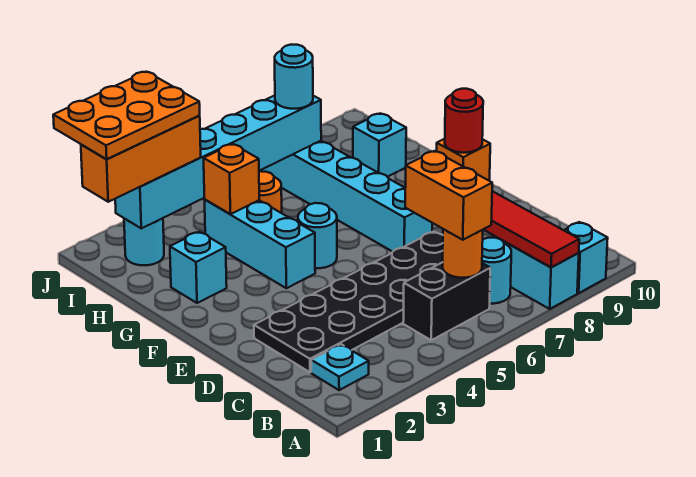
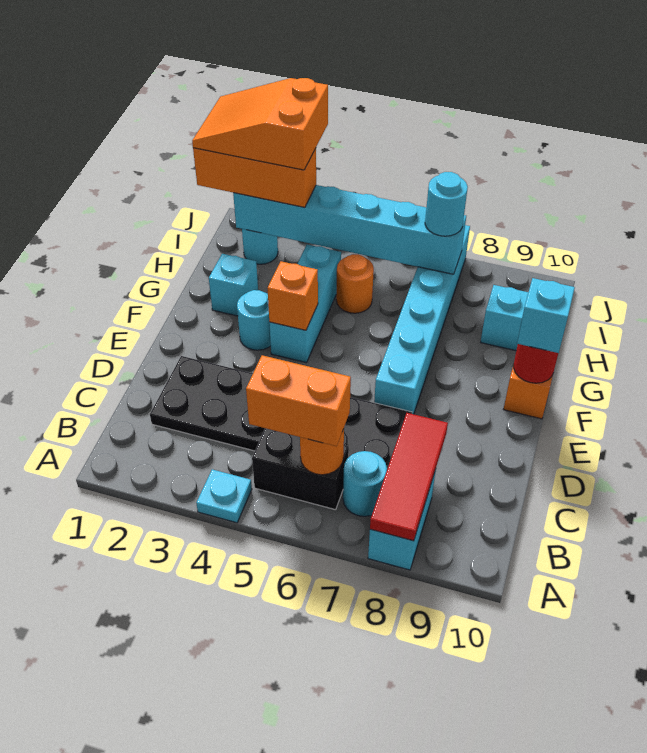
cyan 1x1 brick [564,222,608,293] -> cyan 1x1 brick moved to [517,278,575,353]
cyan 1x1 plate [311,344,369,390] -> cyan 1x1 plate moved to [196,469,252,523]
orange 1x2 brick [405,151,492,240] -> orange 1x2 brick turned to [246,355,351,446]
cyan 1x1 round brick [298,203,337,268] -> cyan 1x1 round brick moved to [237,290,271,350]
orange 1x1 brick [204,144,259,214] -> orange 1x1 brick moved to [268,261,318,330]
orange 2x3 plate [53,72,200,159] -> orange 2x3 slope [192,78,328,170]

